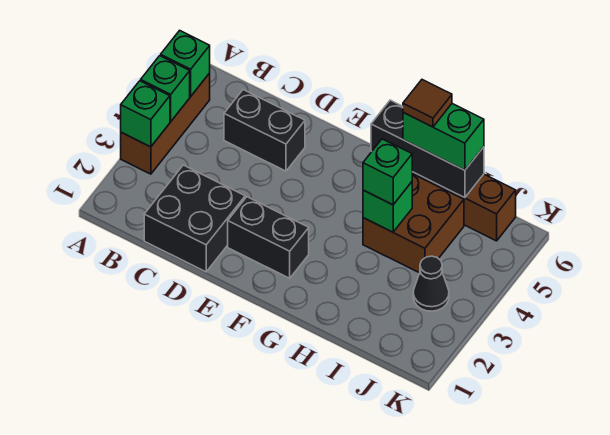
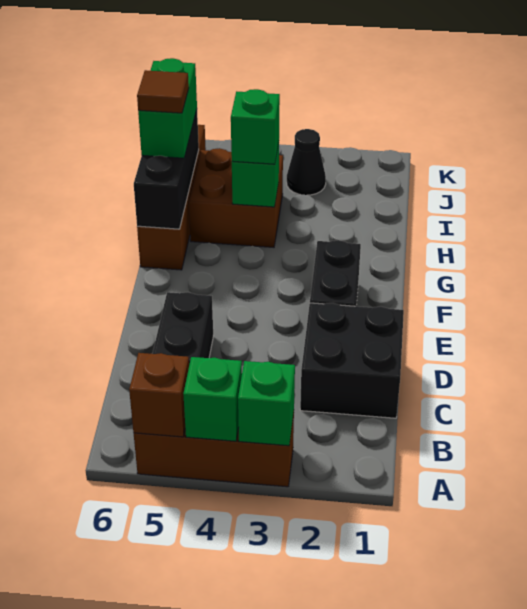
green 1x1 brick [161,30,210,96] -> brown 1x1 brick [129,353,189,437]

